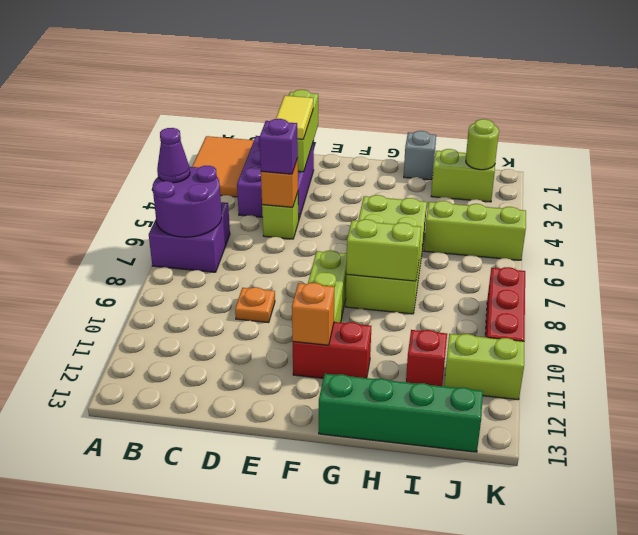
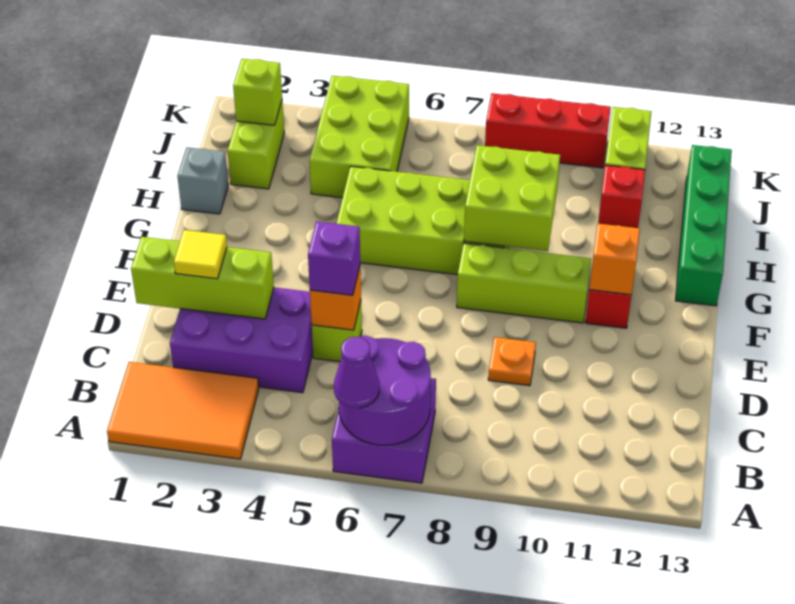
yellow 1x2 tile [276,96,313,139] -> yellow 1x1 tile [174,230,227,279]
lime 1x2 brick [346,219,421,281] -> lime 2x2 brick [464,145,560,251]
lime 1x3 brick [424,201,526,260] -> lime 2x3 brick [309,76,409,198]
lime 1x1 round brick [466,119,499,170] -> lime 1x1 brick [233,59,282,125]

